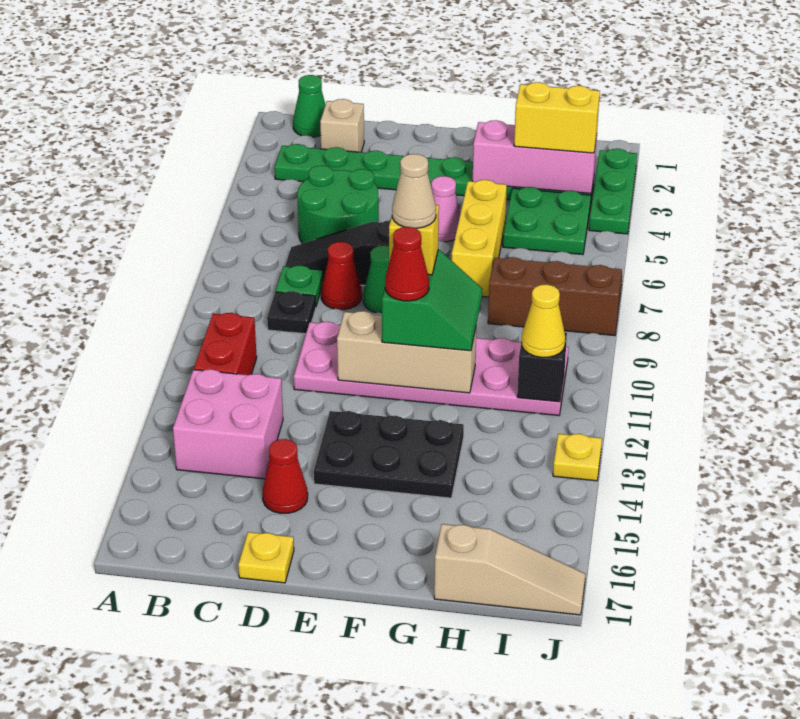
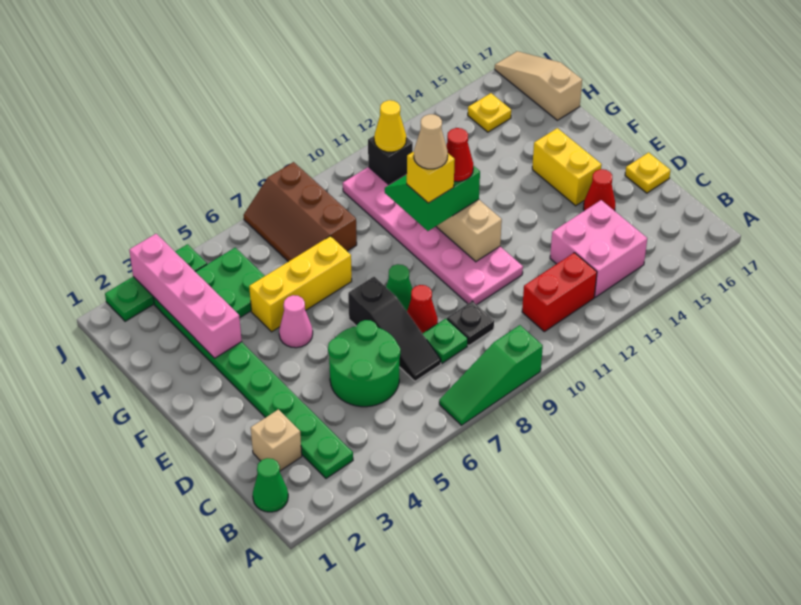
none -> green 1x3 slope [439,325,543,425]
black 2x3 plate [314,411,464,498] -> none
pink 1x3 brick [473,120,597,194] -> pink 1x4 brick [129,234,242,358]
yellow 1x2 brick [514,82,600,153] -> yellow 1x2 brick moved to [532,128,602,206]
yellow 1x1 plate [553,434,602,481] -> yellow 1x1 plate moved to [468,93,511,132]

